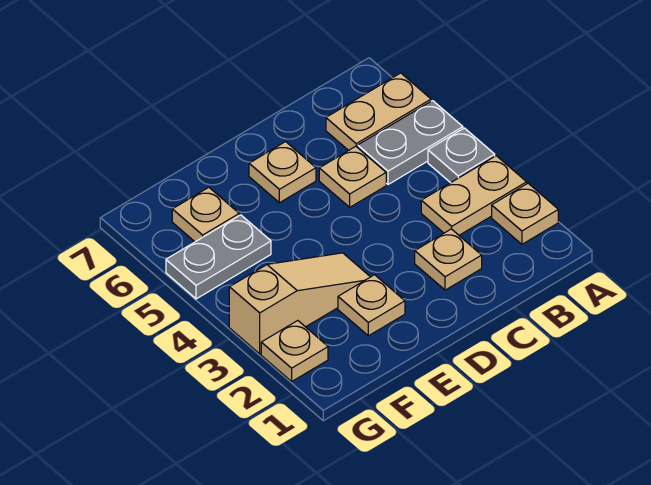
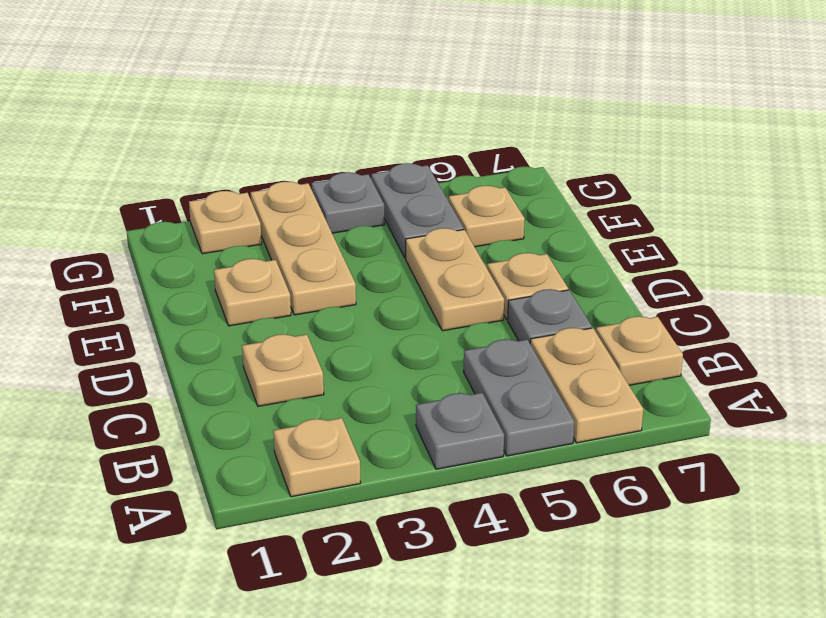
tan 1x2 plate [421,156,527,235] -> tan 1x2 plate moved to [406,228,504,331]
tan 1x1 plate [319,146,386,207] -> tan 1x1 plate moved to [596,316,683,385]
none -> grey 1x1 plate [508,289,592,343]
tan 1x3 slope [229,253,370,354] -> tan 1x3 plate [251,182,356,315]
none -> grey 1x1 plate [311,172,385,233]

